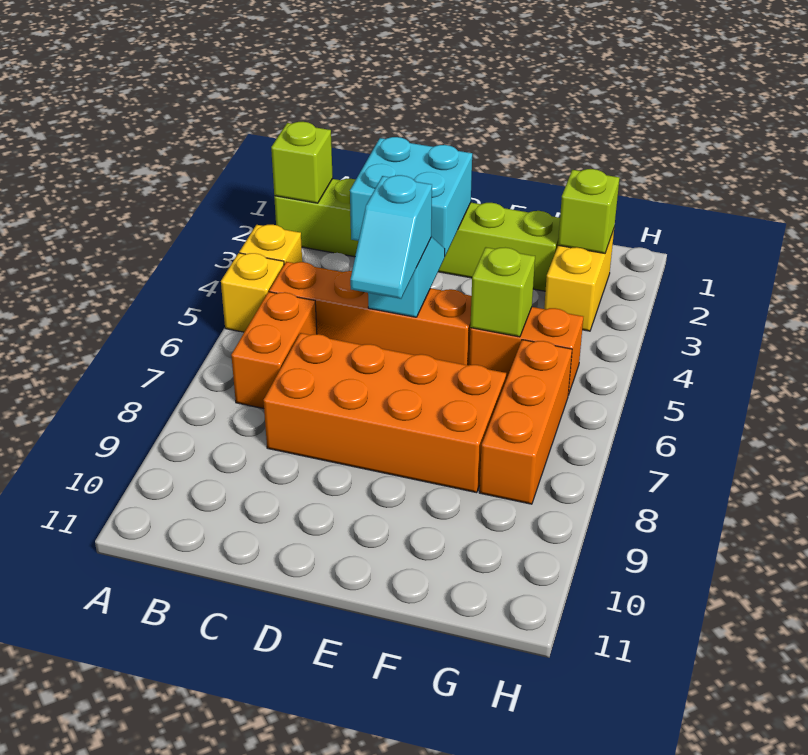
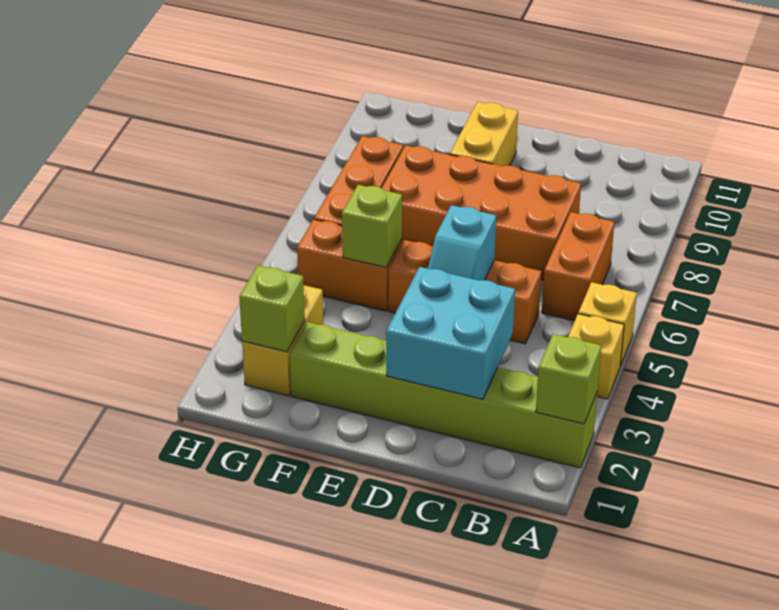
orange 1x4 brick [269,262,472,365] -> orange 1x3 brick [389,240,541,344]
cyan 1x2 slope [350,175,432,299] -> none
none -> yellow 1x2 brick [450,102,518,166]

